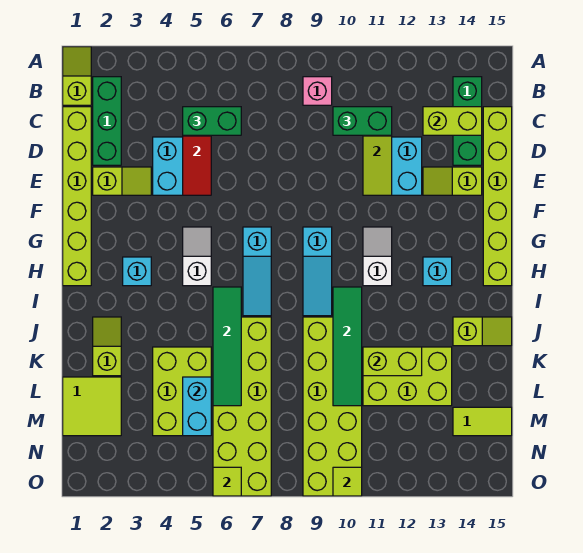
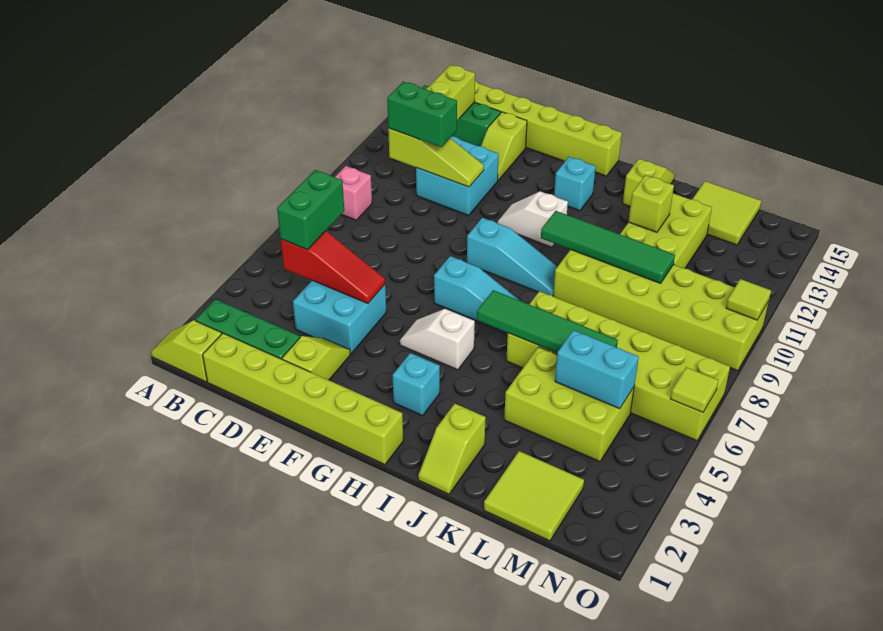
green 1x2 brick [333,107,392,135] -> green 1x2 brick turned to [387,82,457,147]
lime 1x2 slope [93,317,121,376] -> lime 1x2 slope turned to [418,404,486,494]
lime 1x2 brick [363,347,422,376] -> lime 1x1 brick [629,175,674,232]
lime 1x2 tile [453,407,512,436] -> lime 2x2 tile [693,181,761,245]

